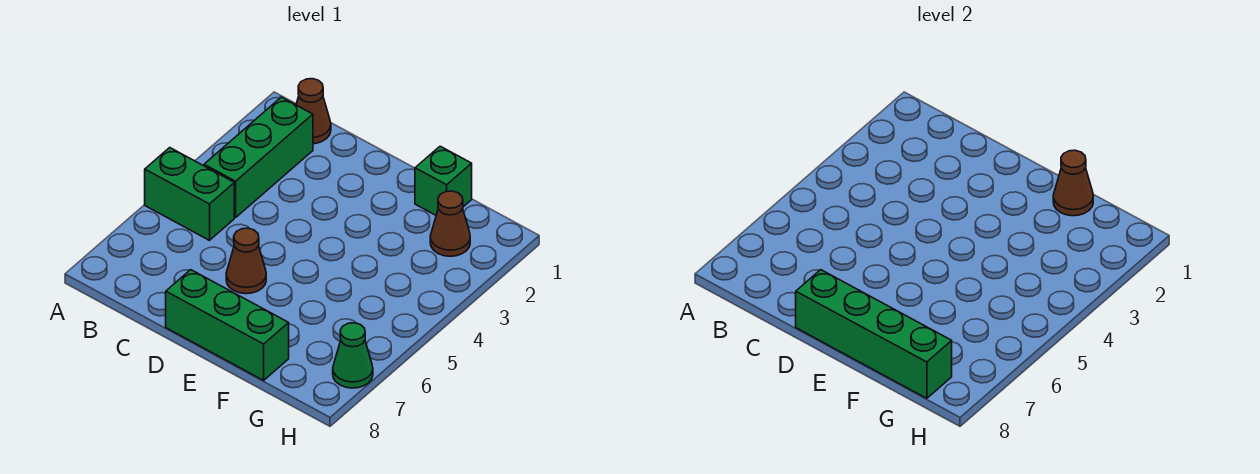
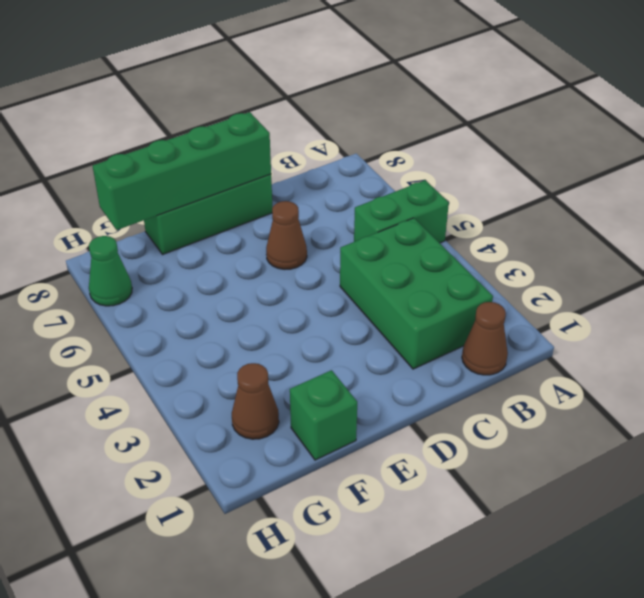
green 1x3 brick [204,97,313,218] -> green 2x3 brick [340,218,493,369]
brown 1x1 cone [1053,150,1093,216] -> none

